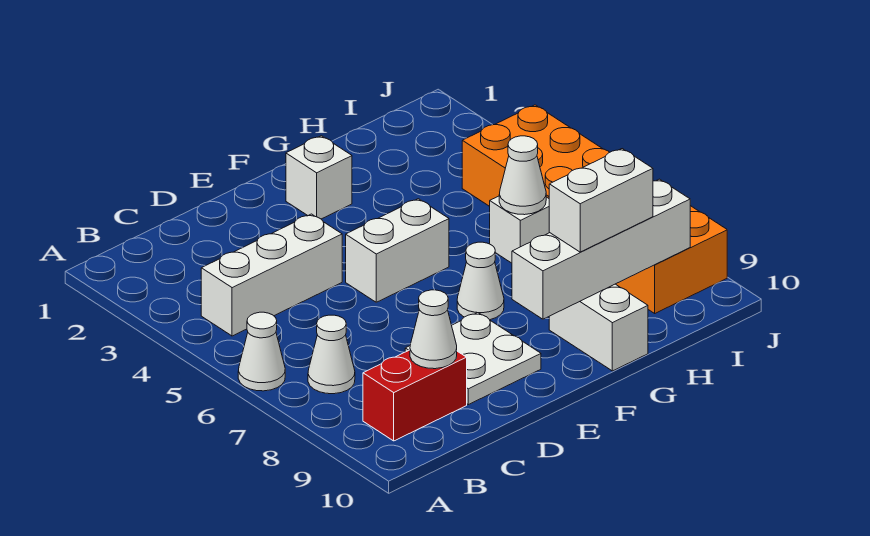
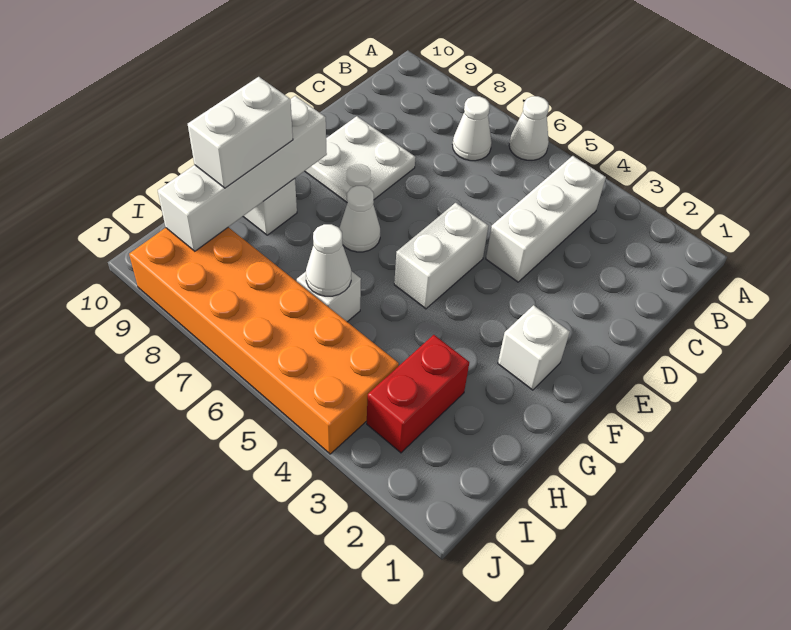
red 1x2 brick [363,350,467,441] -> red 1x2 brick moved to [367,335,469,453]
white 1x1 cone [410,290,457,369] -> none

